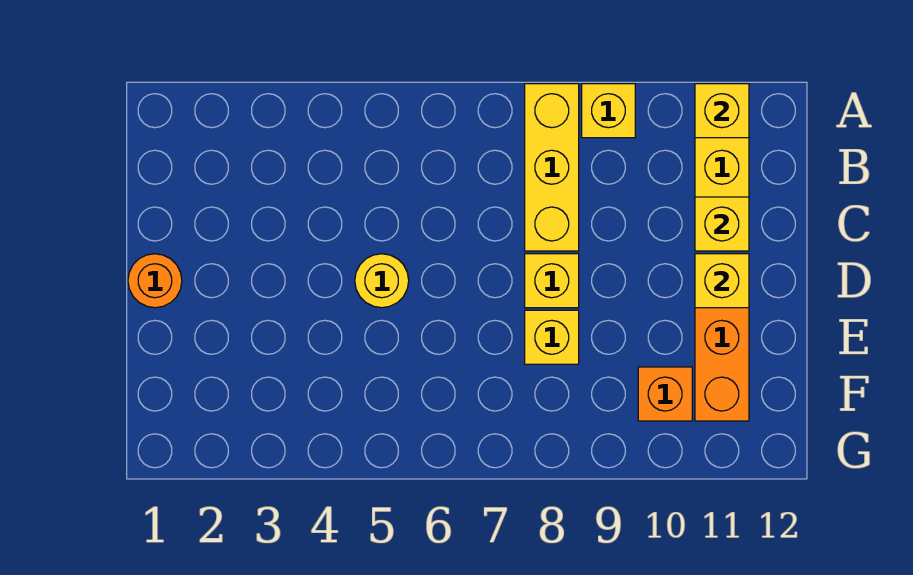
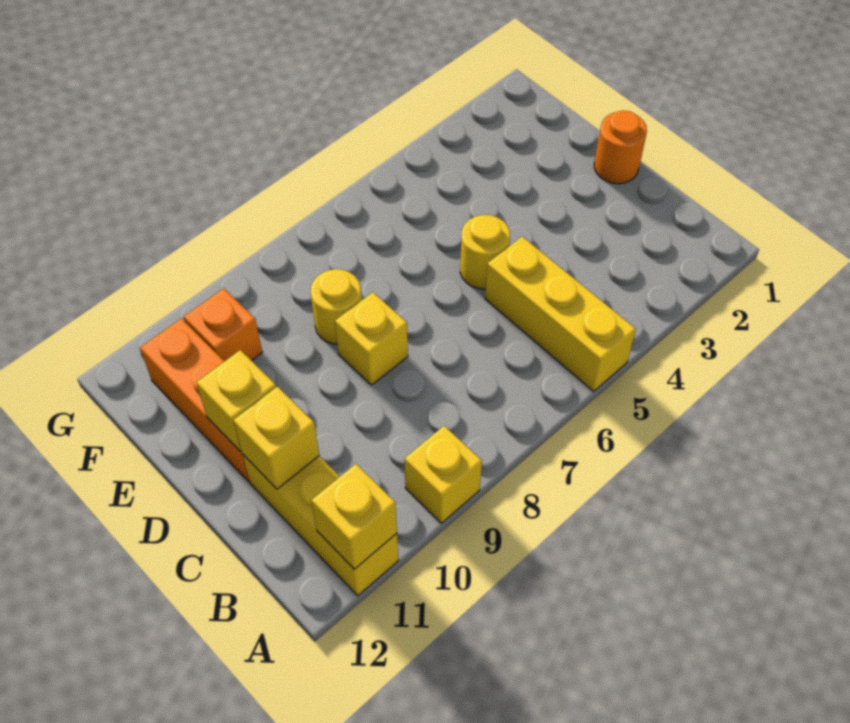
yellow 1x3 brick [525,84,579,251] -> yellow 1x3 brick moved to [485,237,636,391]
yellow 1x1 brick [525,310,579,364] -> yellow 1x1 round brick [311,269,362,344]

